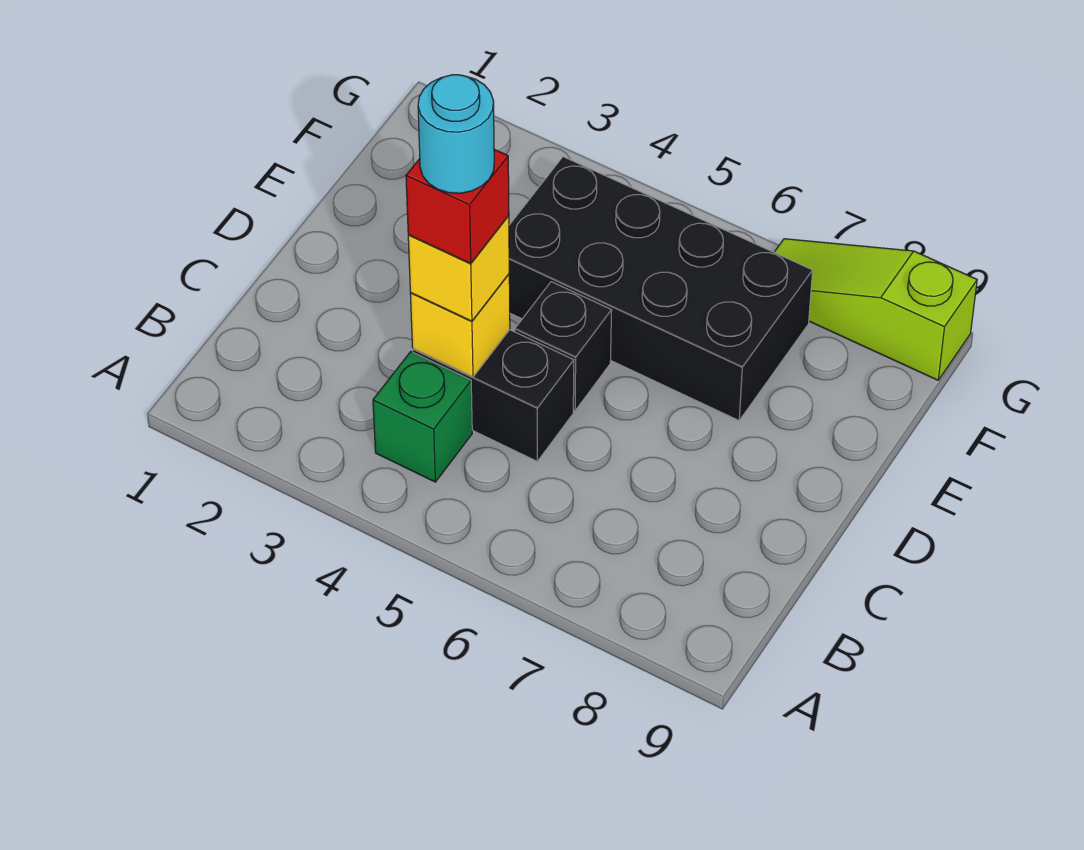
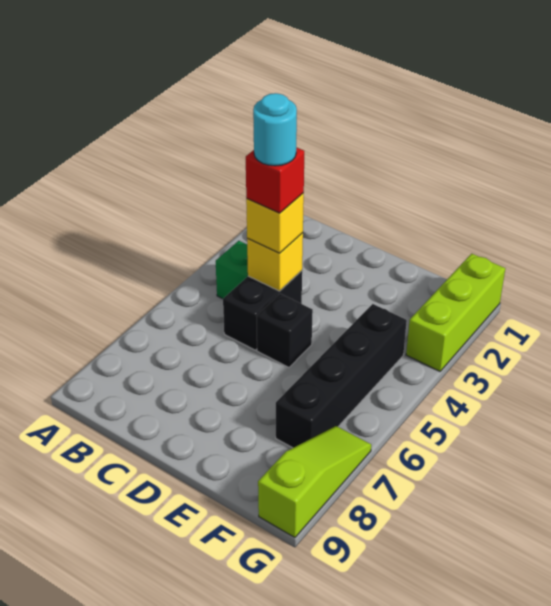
black 2x4 brick [509,157,813,420] -> black 1x4 brick [276,304,407,448]
none -> lime 1x3 brick [406,254,505,371]

